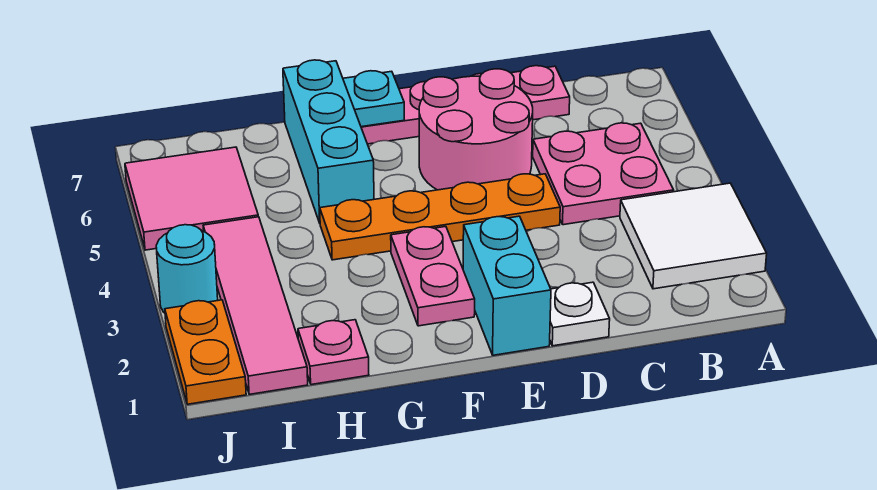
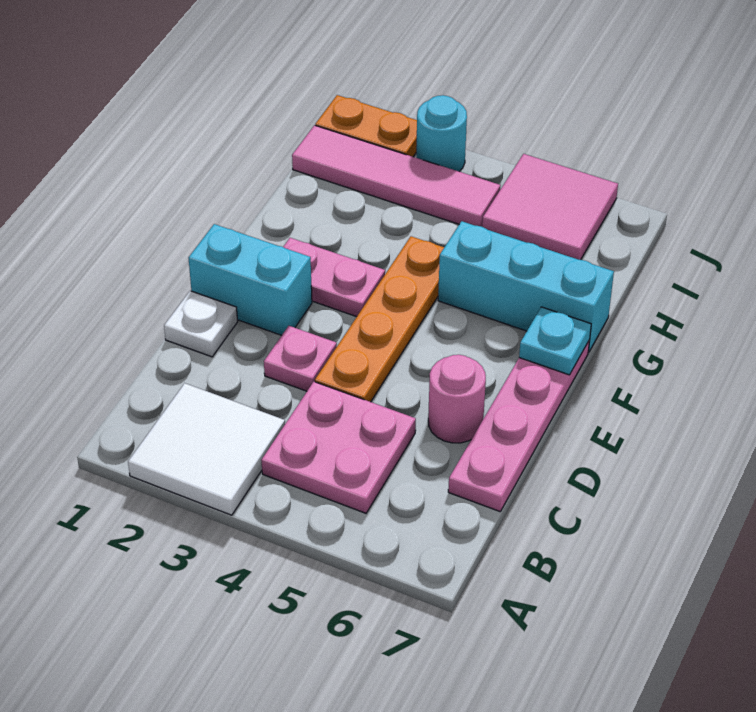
pink 2x2 round brick [419,69,533,190] -> pink 1x1 round brick [428,355,486,443]
pink 1x1 plate [298,320,369,385] -> pink 1x1 plate moved to [264,326,337,391]

